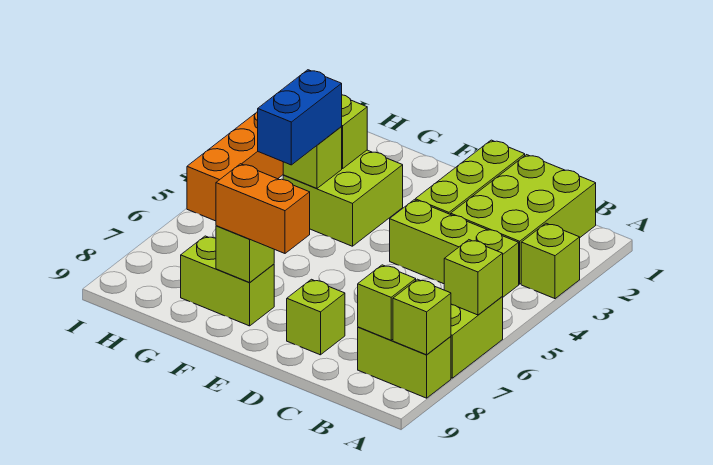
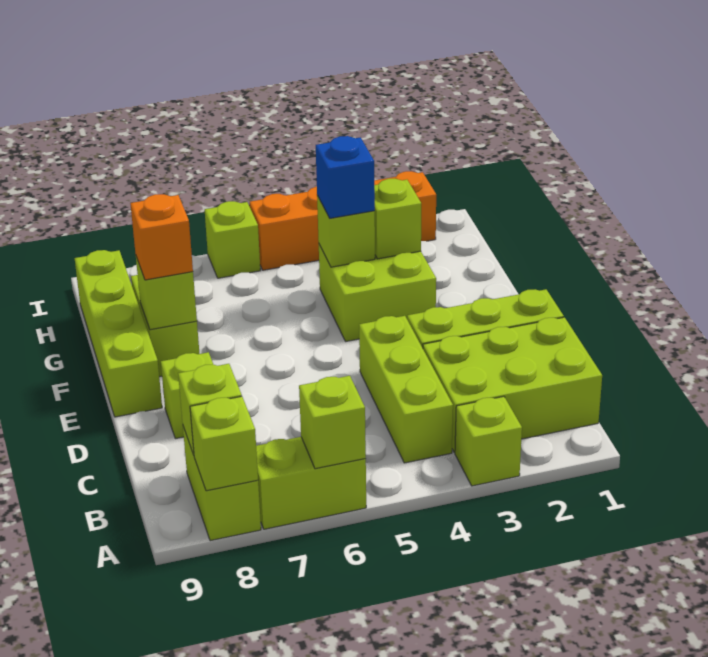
orange 1x2 brick [216,164,310,253] -> orange 1x1 brick [130,194,193,280]
none -> lime 1x4 brick [75,250,162,417]
blue 1x2 brick [258,70,342,165] -> blue 1x1 brick [316,136,375,218]
none -> lime 1x1 brick [205,201,260,278]

